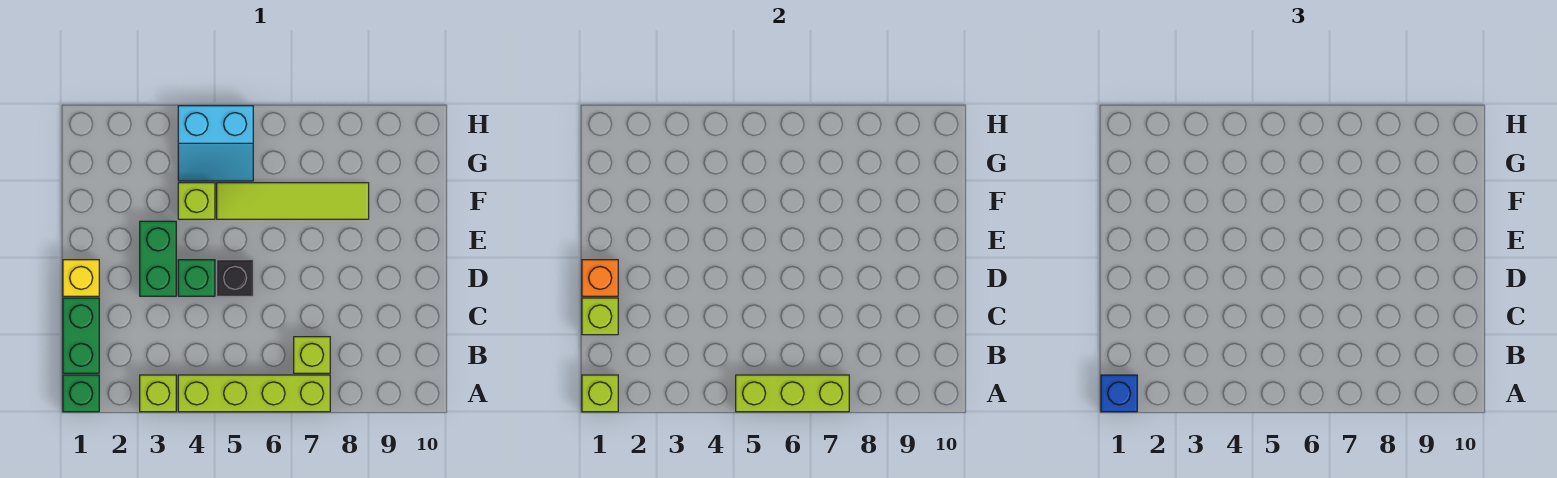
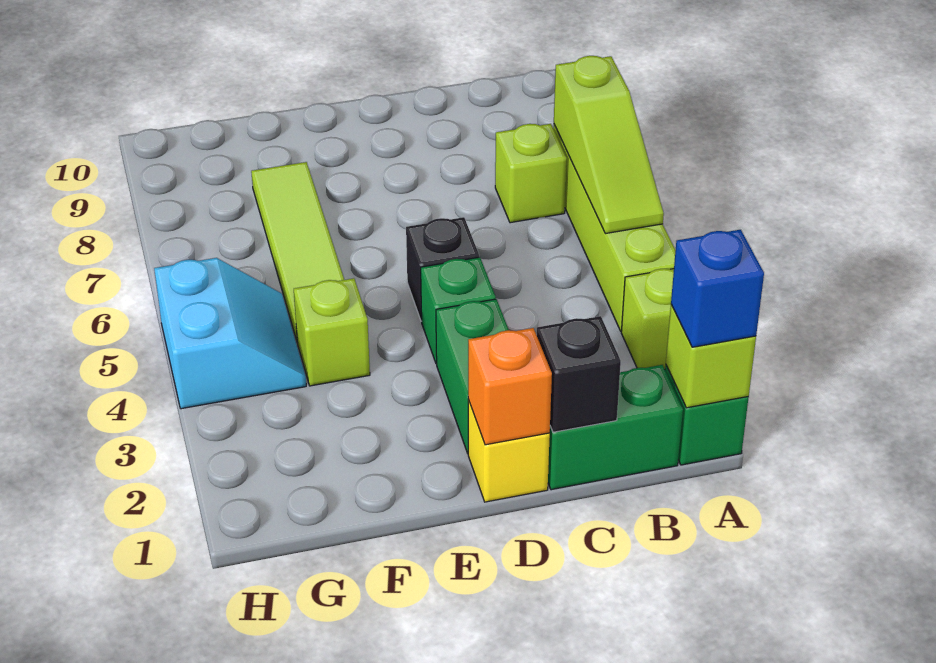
lime 1x3 brick [736,375,849,412] -> lime 1x3 slope [554,56,664,234]
lime 1x1 brick [582,298,618,335] -> black 1x1 brick [537,316,621,432]
green 1x2 brick [140,221,176,296] -> green 1x2 brick turned to [436,299,509,453]

